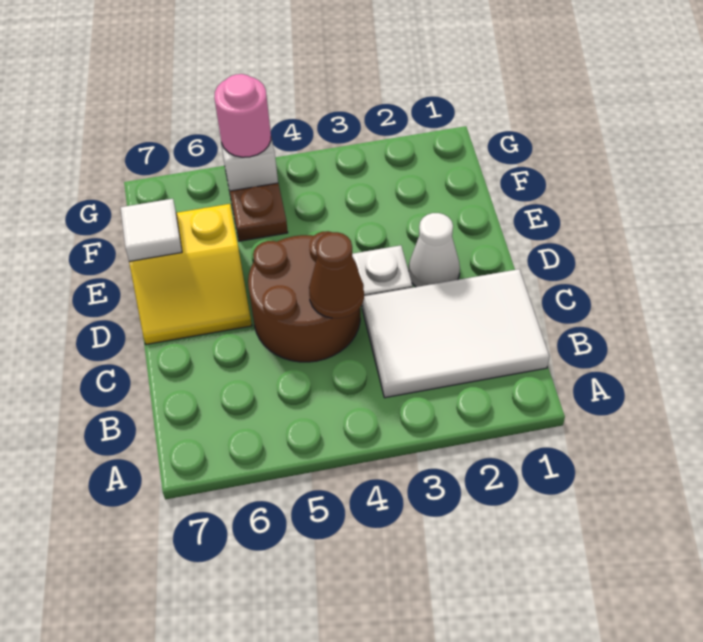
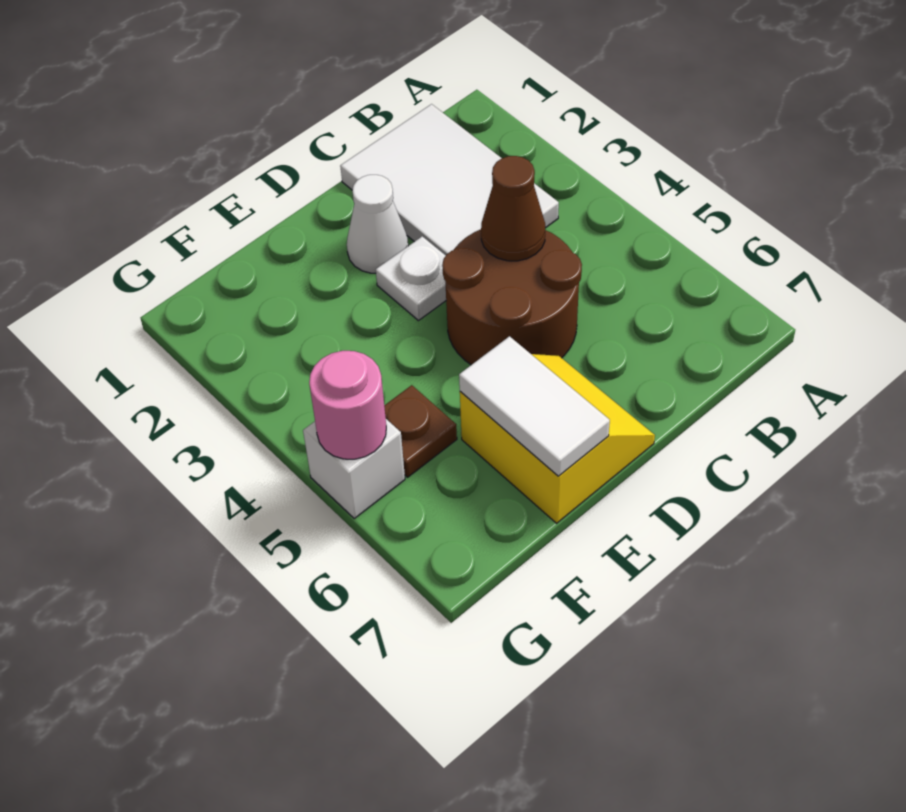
white 1x1 tile [121,199,182,261] -> white 1x2 tile [459,336,610,476]

